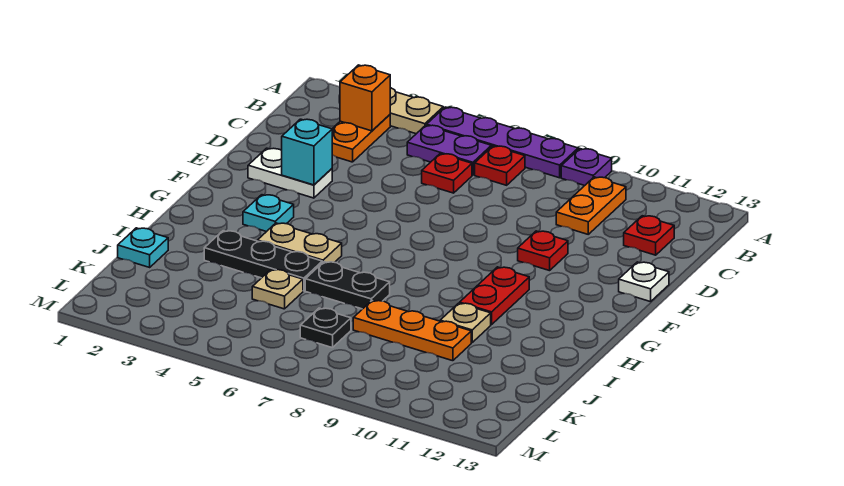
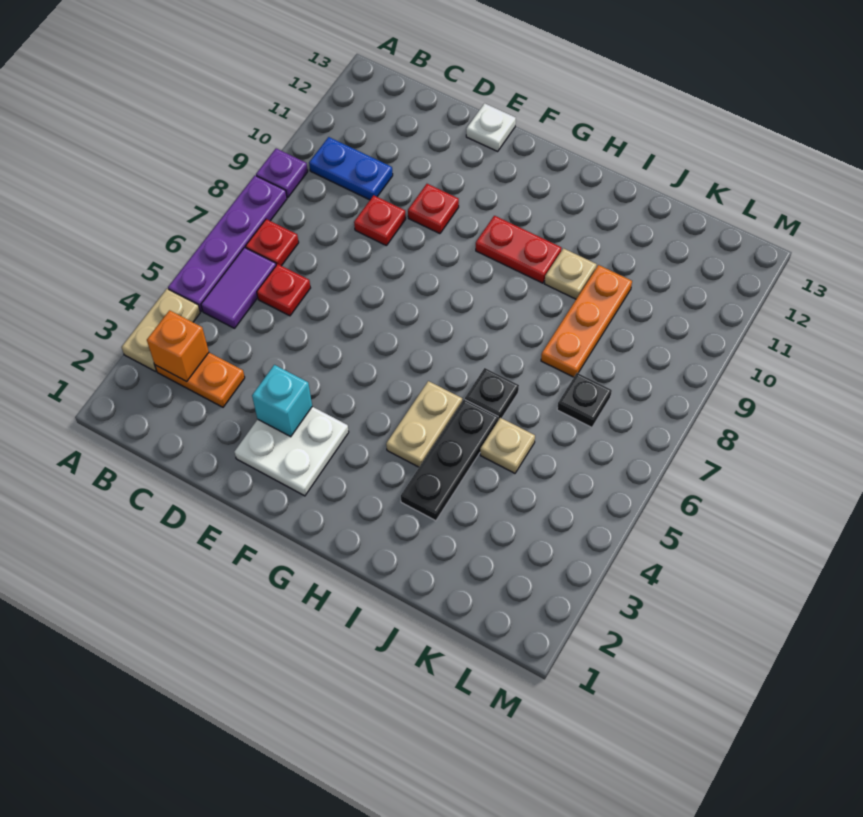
purple 1x2 plate [407,125,491,175] -> purple 1x2 tile [201,247,276,328]
orange 1x2 plate [556,177,626,234] -> blue 1x2 plate [309,137,393,200]
red 1x1 plate [624,216,674,255] -> red 1x1 plate moved to [354,195,406,246]
white 1x2 plate [248,148,332,198] -> white 2x2 plate [234,407,349,496]
cyan 1x1 plate [243,195,294,232] -> none
black 1x2 plate [305,262,390,309] -> black 1x1 plate [465,368,519,420]
cyan 1x1 plate [118,228,168,267] -> none

